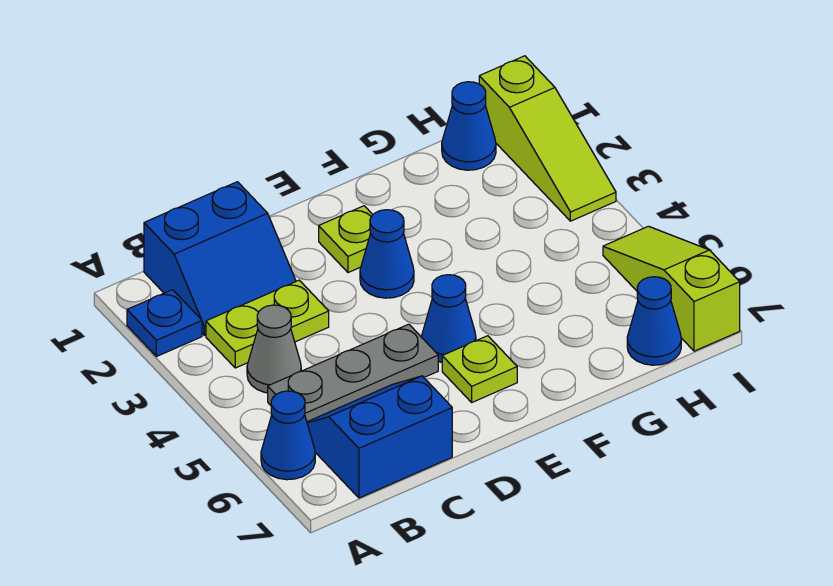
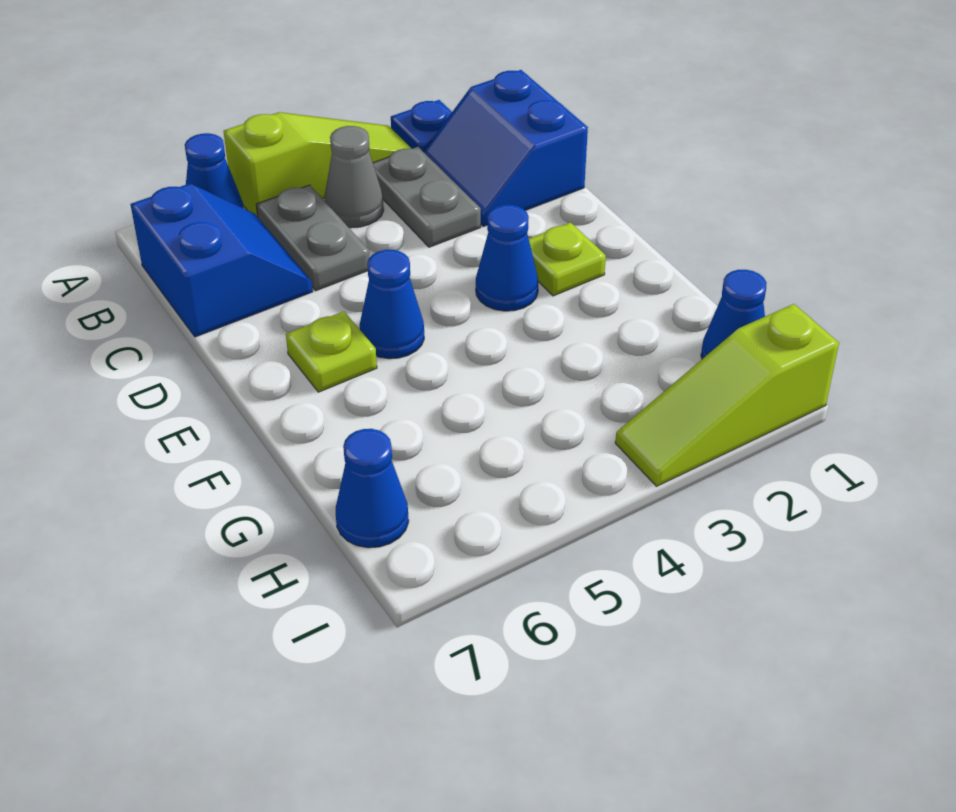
lime 1x2 plate [206,280,329,368] -> grey 1x2 plate [373,147,481,247]
grey 1x3 plate [268,324,438,422] -> grey 1x2 plate [256,185,370,291]
lime 1x3 slope [603,226,740,351] -> lime 1x3 slope moved to [224,112,412,217]

